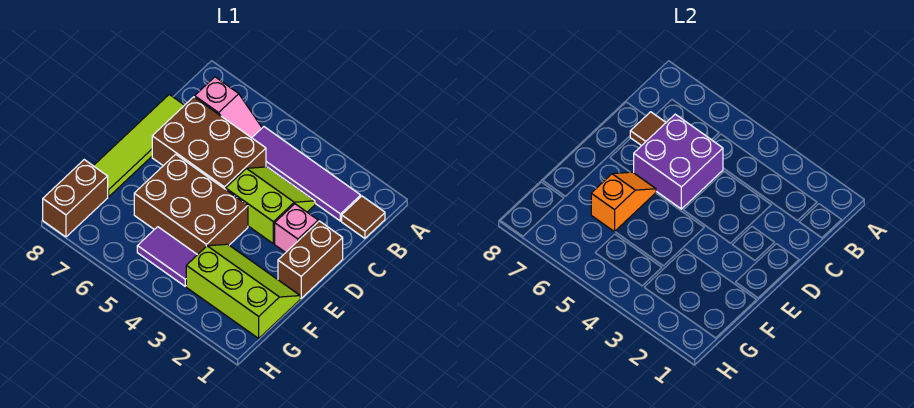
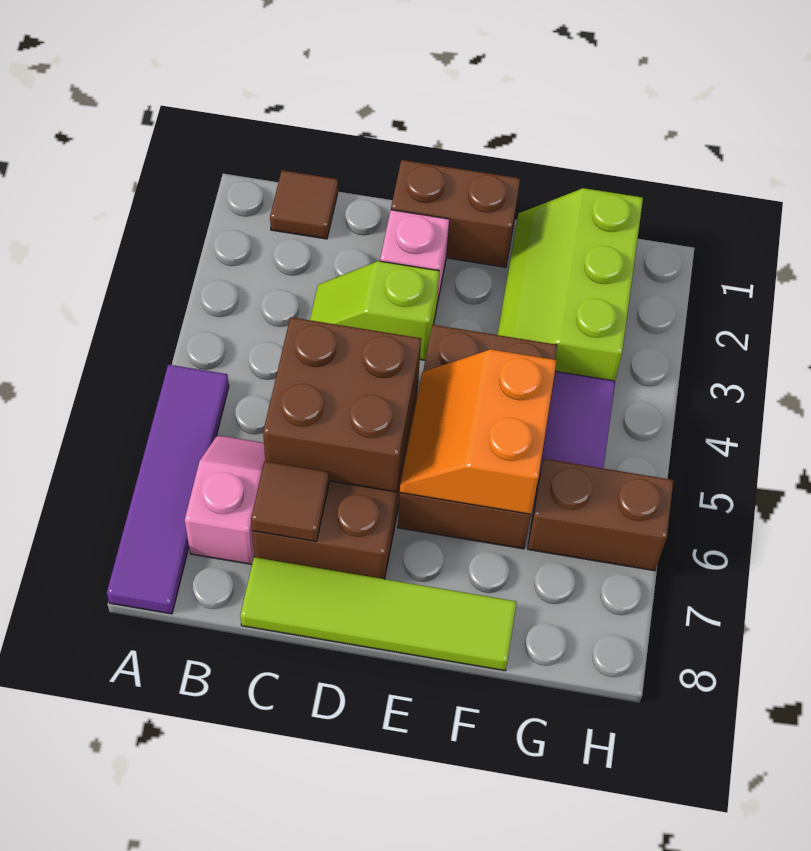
purple 1x4 tile [252,127,361,221] -> purple 1x4 tile moved to [107,365,229,614]
lime 2x2 slope [226,167,315,244] -> lime 1x2 slope [310,261,439,360]
purple 2x2 brick [634,114,723,209] -> brown 2x2 brick [263,317,421,492]
orange 1x2 slope [591,172,656,232] -> orange 2x2 slope [400,349,557,514]
brown 1x2 brick [43,160,108,237] -> brown 1x2 brick moved to [528,459,673,571]

